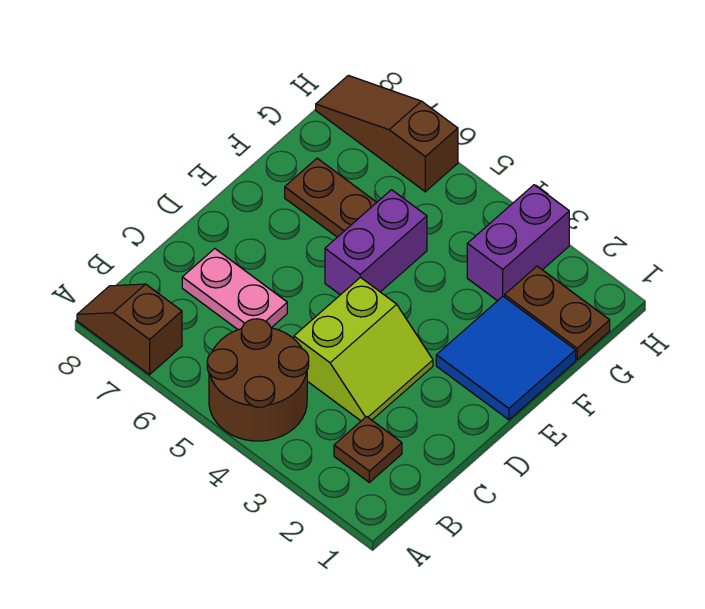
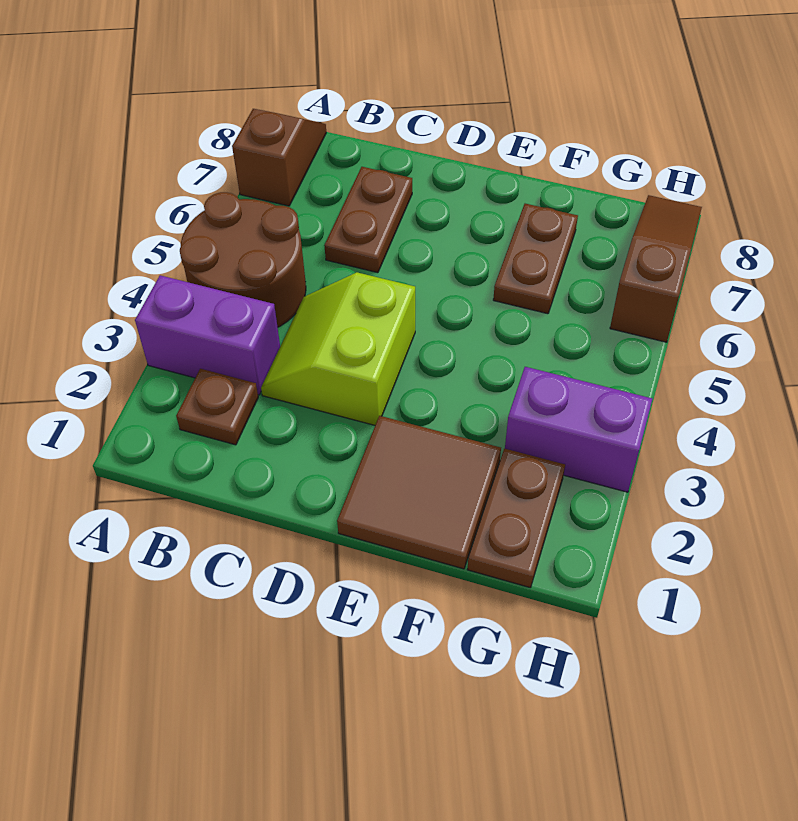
lime 2x2 slope [294,277,433,421] -> lime 2x2 slope turned to [261,272,415,425]
pink 1x2 plate [182,249,287,330] -> brown 1x2 plate [324,167,412,273]
blue 2x2 tile [436,296,576,420] -> brown 2x2 tile [337,416,501,569]
purple 1x2 brick [325,190,427,295] -> purple 1x2 brick moved to [135,275,280,395]

